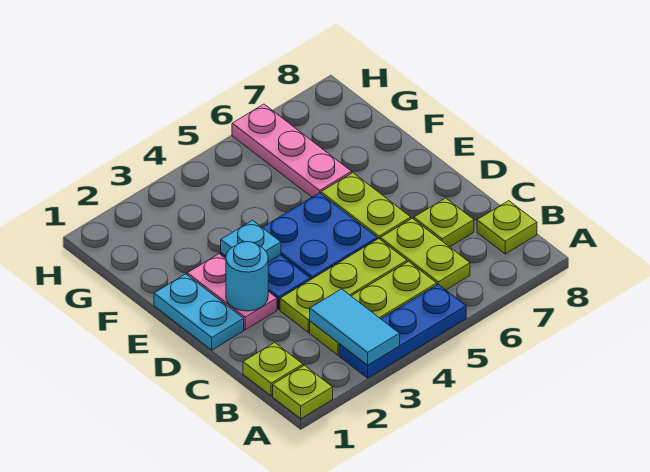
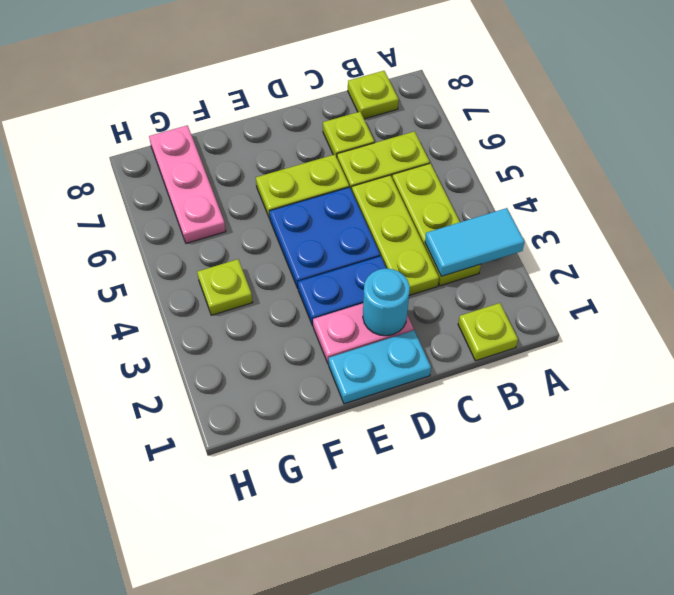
lime 1x1 plate [273,365,333,419] -> lime 1x1 plate moved to [197,259,253,315]
blue 1x3 plate [339,284,466,378] -> none
cyan 1x1 plate [221,220,281,262] -> none
pink 1x3 plate [232,104,352,197] -> pink 1x3 plate turned to [149,125,226,243]

